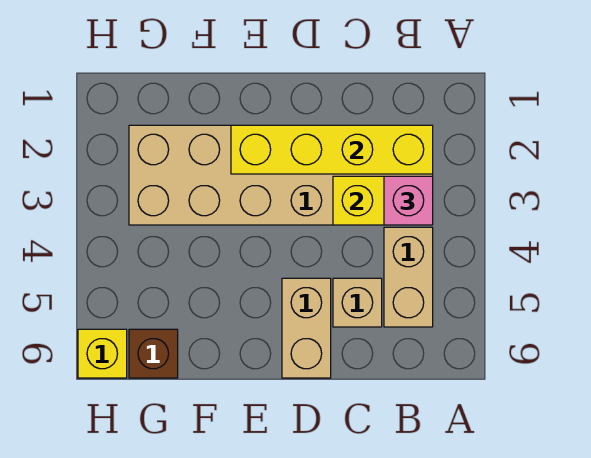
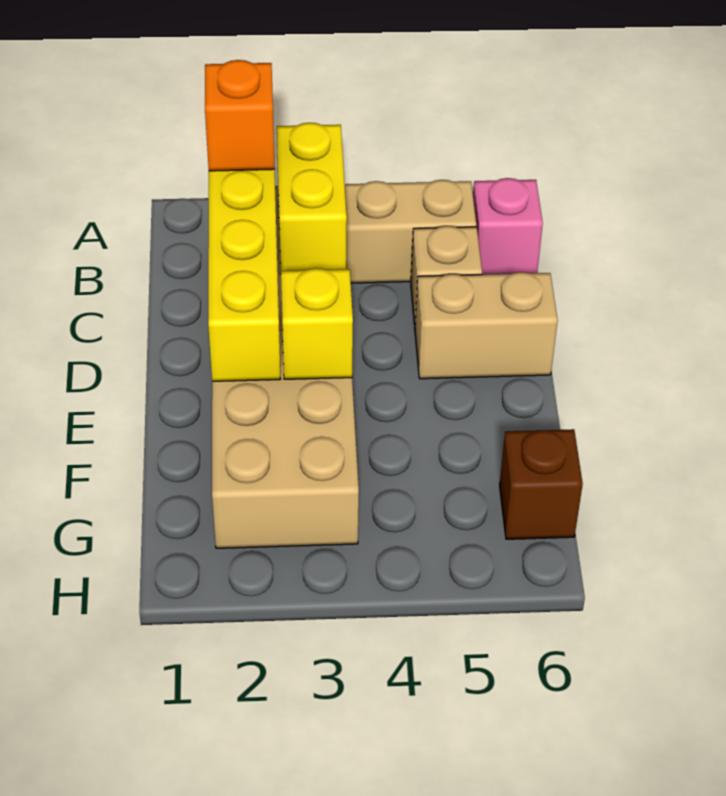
none -> orange 1x1 brick [205,60,275,171]
pink 1x1 brick [384,176,433,225] -> pink 1x1 brick moved to [473,178,543,275]
yellow 1x1 brick [78,329,127,378] -> yellow 1x1 brick moved to [281,268,353,379]

